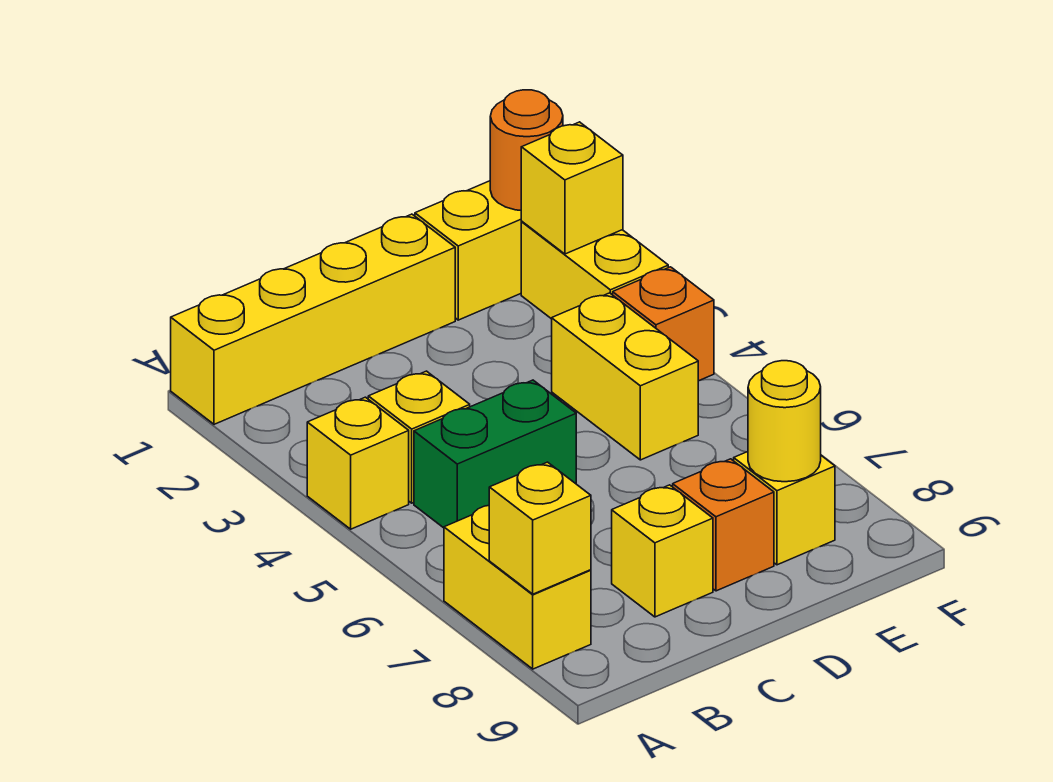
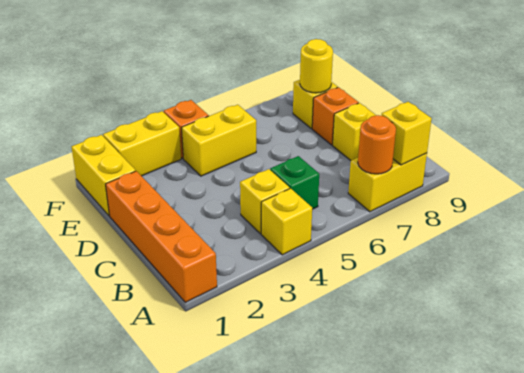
yellow 1x4 brick [171,214,455,424] -> orange 1x4 brick [106,171,217,302]
green 1x2 brick [414,380,576,528] -> green 1x1 brick [270,156,319,209]
orange 1x1 round brick [490,90,563,210] -> orange 1x1 round brick moved to [358,115,396,174]
yellow 1x1 brick [521,122,623,254] -> none

